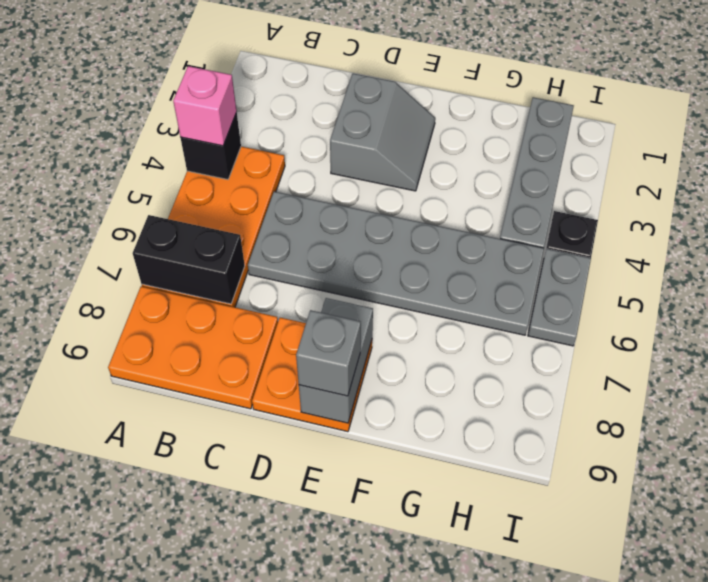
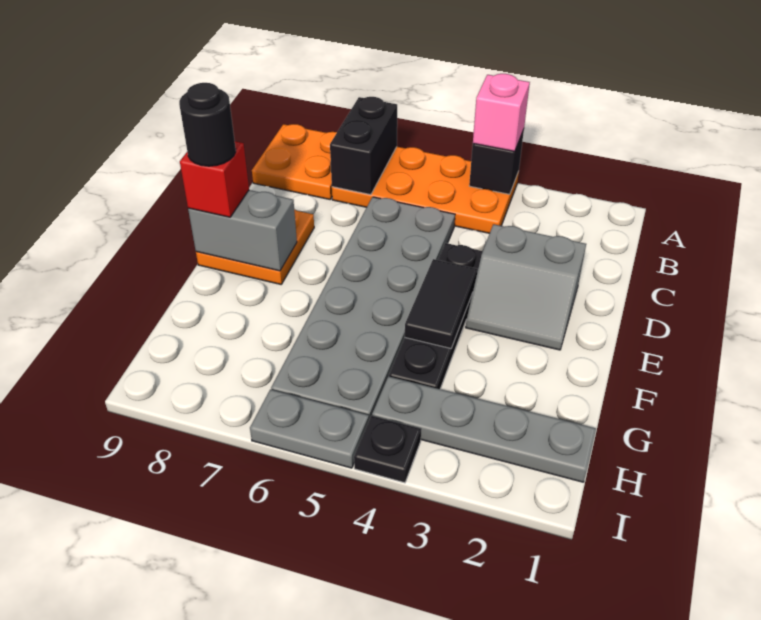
orange 2x3 plate [108,286,278,409] -> orange 2x2 plate [252,124,337,199]
none -> black 1x4 plate [389,243,483,389]
none -> black 1x2 tile [405,259,478,348]
grey 1x1 brick [296,310,361,396] -> red 1x1 brick [180,141,249,217]
none -> black 1x1 round brick [179,83,236,166]

